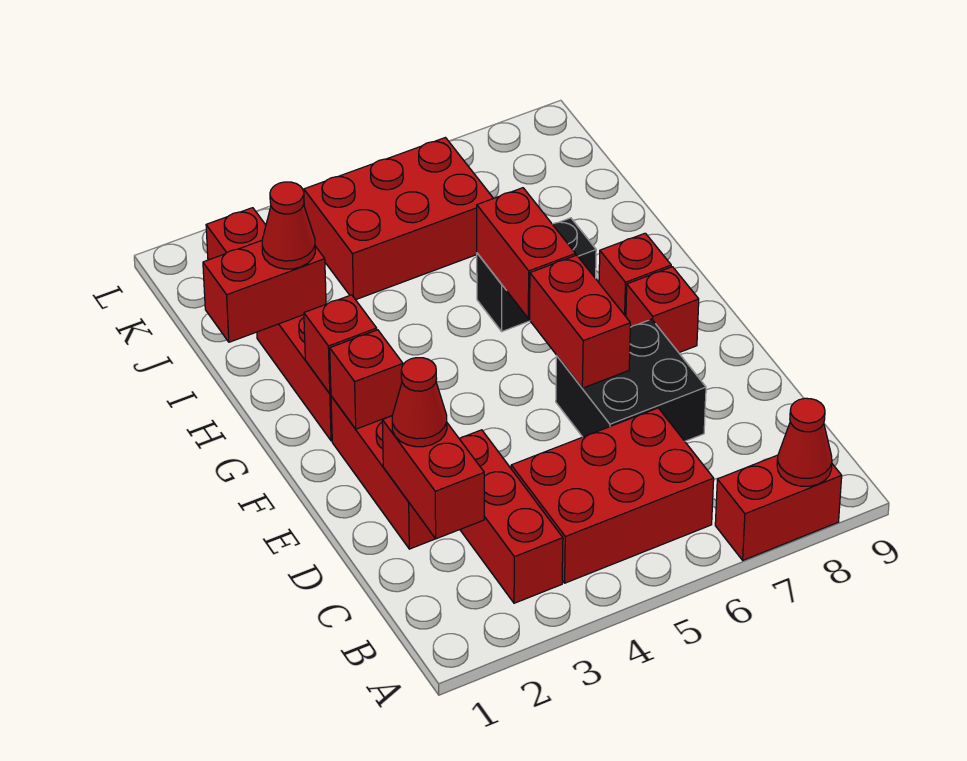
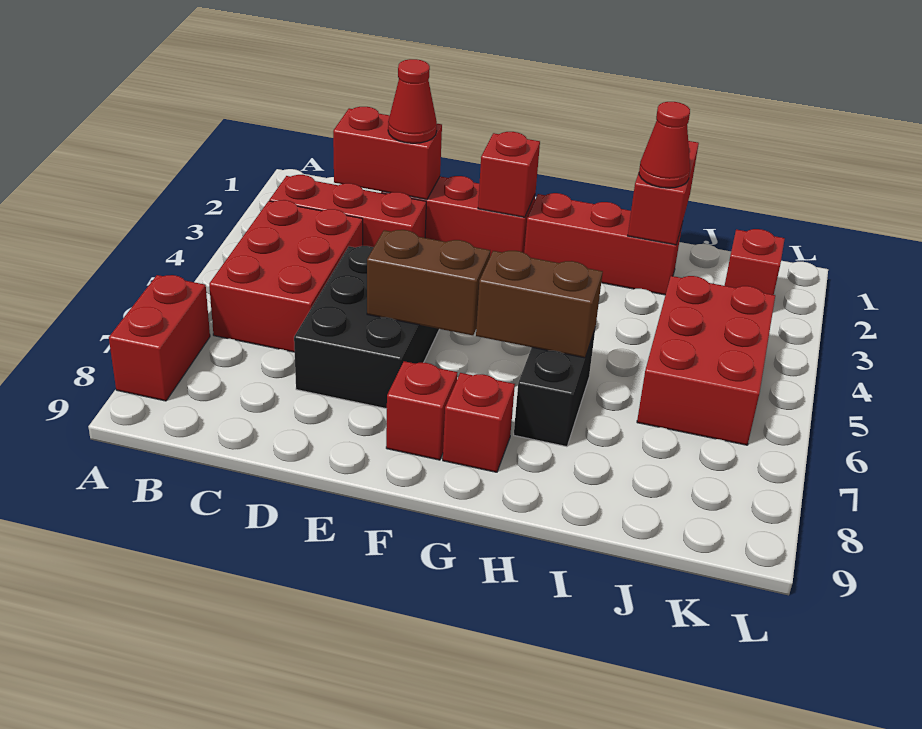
red 1x1 cone [777,398,832,486] -> none
black 2x2 brick [556,319,706,441] -> black 2x3 brick [294,246,439,409]
red 1x2 brick [530,255,630,388] -> brown 1x2 brick [367,230,490,335]
red 1x1 brick [304,295,377,393] -> none
red 1x2 brick [477,188,575,318] -> brown 1x2 brick [476,251,603,358]

